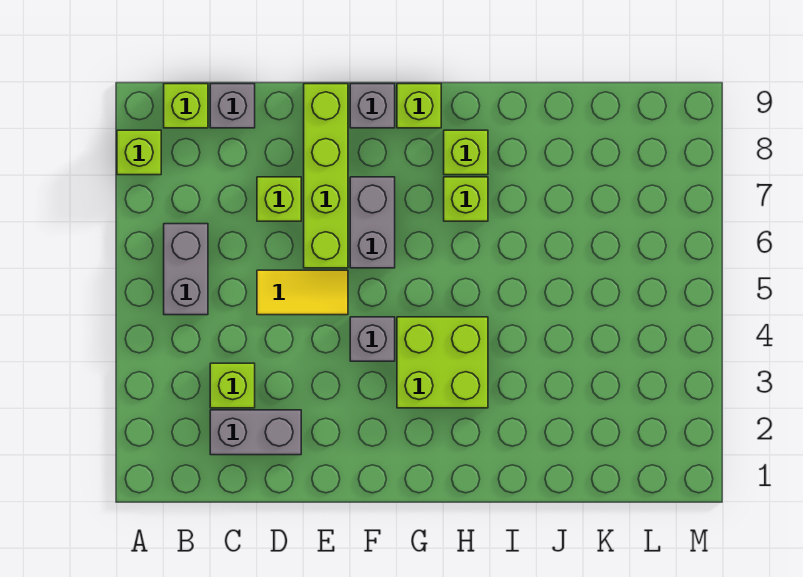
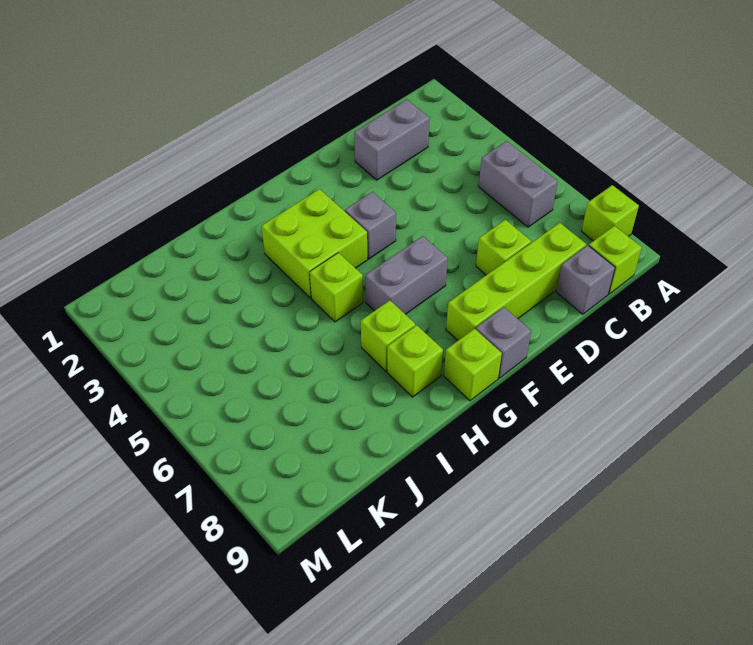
lime 1x1 brick [210,363,255,408] -> lime 1x1 brick moved to [310,253,363,322]
yellow 1x2 tile [257,270,348,315] -> none
lime 1x4 brick [304,84,348,268] -> lime 1x4 brick turned to [446,223,586,340]
grey 1x2 brick [350,177,395,268] -> grey 1x2 brick turned to [365,236,448,314]

